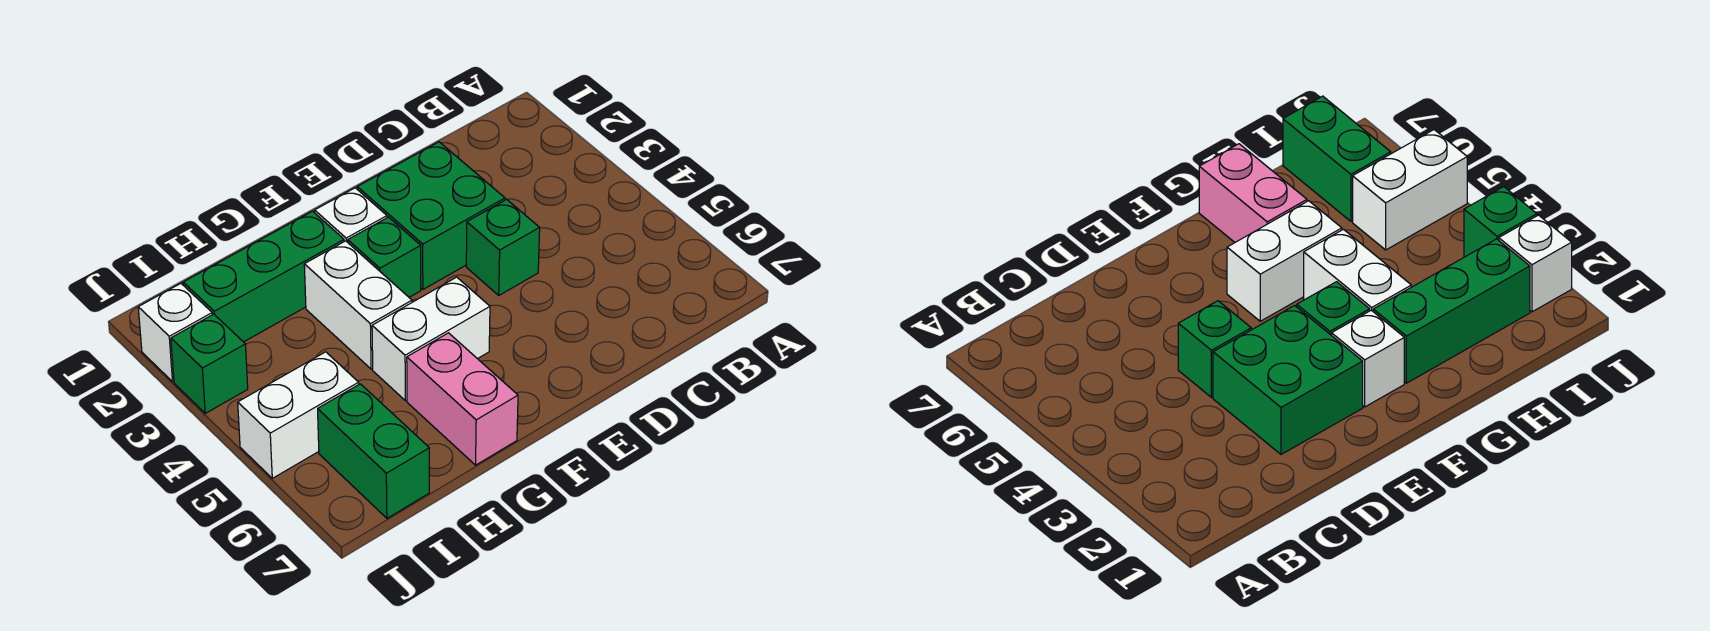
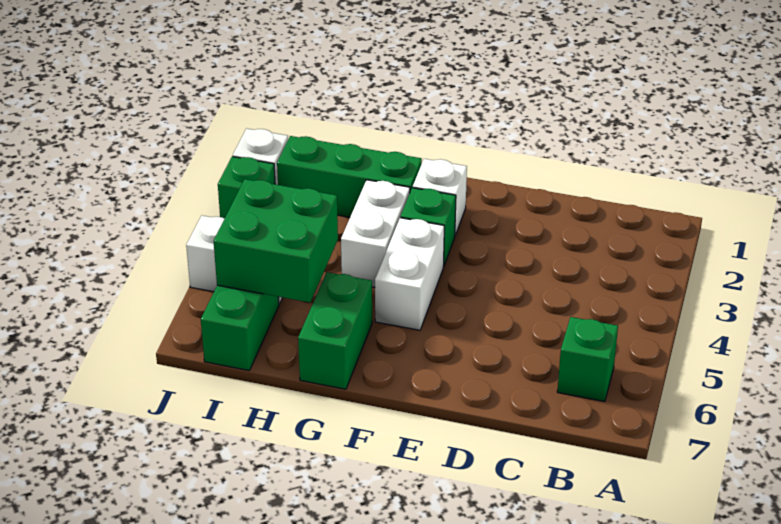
green 2x2 brick [357,142,505,289] -> green 2x2 brick moved to [214,179,338,302]
green 1x1 brick [466,199,540,295] -> green 1x1 brick moved to [557,317,618,402]
white 1x2 brick [372,277,490,401] -> white 1x2 brick turned to [375,218,444,330]
pink 1x2 brick [407,333,518,465] -> green 1x2 brick [298,272,372,389]

